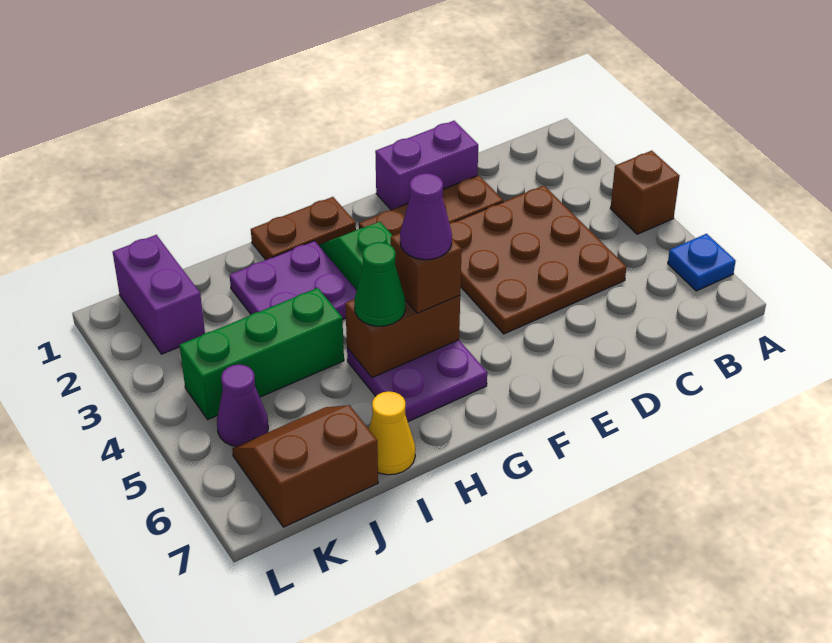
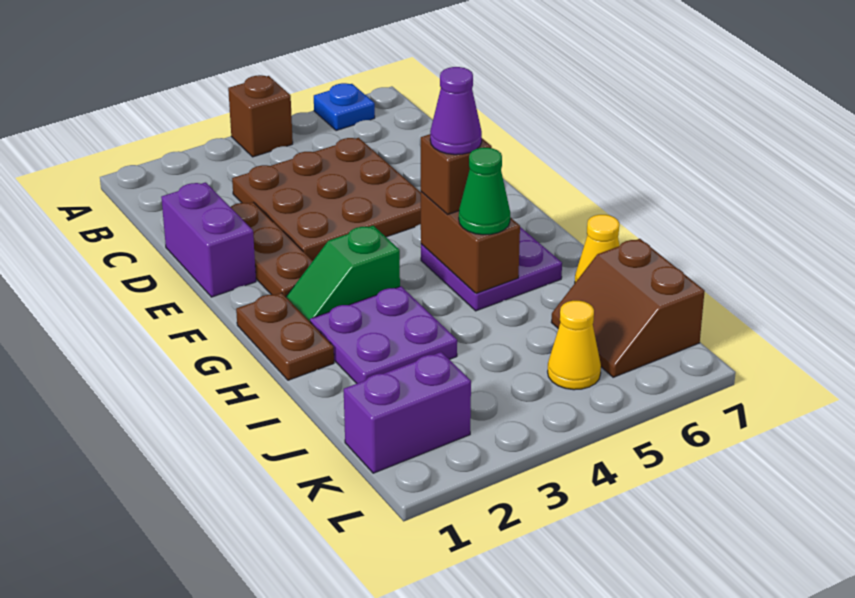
green 1x3 brick [180,288,344,419] -> none
purple 1x1 cone [217,365,268,446] -> yellow 1x1 cone [548,301,601,390]

